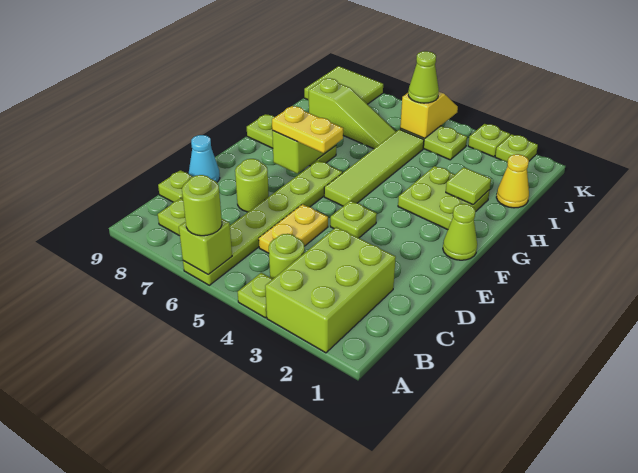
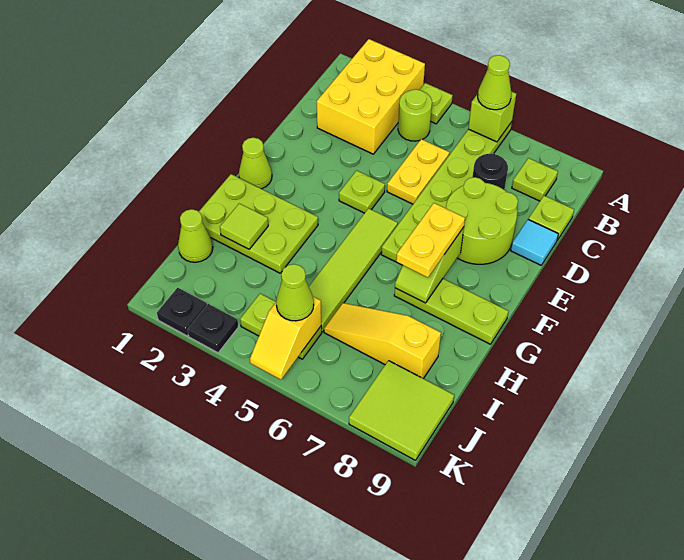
lime 2x3 brick [265,227,396,353] -> yellow 2x3 brick [317,39,425,154]
lime 1x1 round brick [182,175,222,236] -> lime 1x1 cone [478,55,511,110]
none -> black 1x1 round brick [473,153,508,190]
lime 1x1 round brick [235,159,269,212] -> lime 2x2 round brick [446,177,518,264]
cyan 1x1 cone [189,135,220,182] -> cyan 1x1 tile [511,220,558,265]
yellow 1x2 plate [272,106,343,153] -> yellow 1x2 plate turned to [396,203,465,277]
lime 2x2 plate [398,166,490,230] -> lime 2x3 plate [199,174,318,273]
yellow 1x1 cone [496,154,529,208] -> lime 1x1 cone [178,209,213,262]
lime 1x3 slope [309,78,396,149] -> yellow 1x3 slope [324,303,441,379]
lime 1x1 plate [495,134,538,162] -> black 1x1 plate [157,288,207,336]
lime 1x1 plate [468,124,510,157] -> black 1x1 plate [187,304,238,353]

